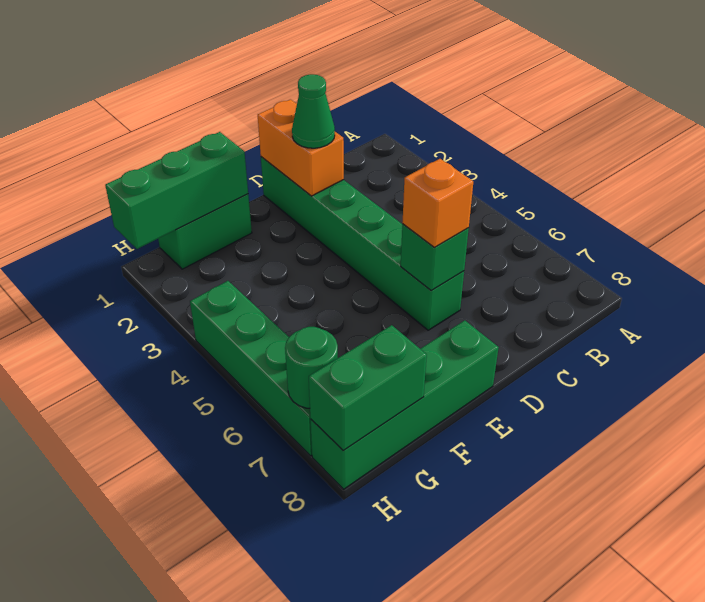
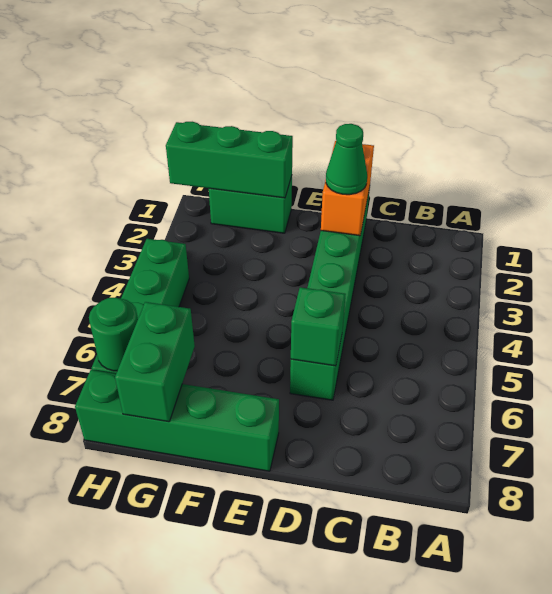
orange 1x1 brick [402,159,473,247] -> none
green 1x2 brick [309,325,427,451] -> green 1x2 brick turned to [115,302,195,422]

